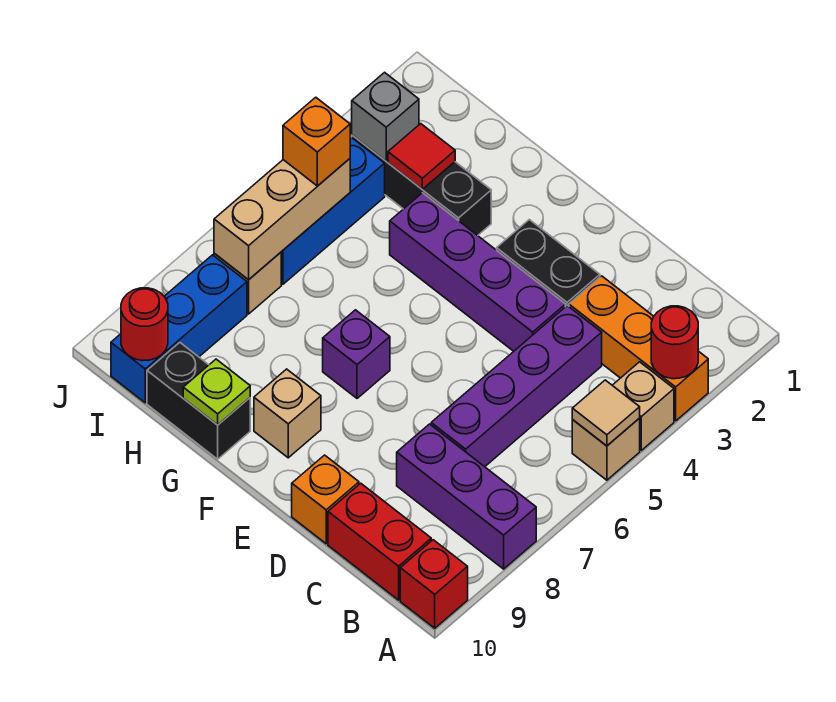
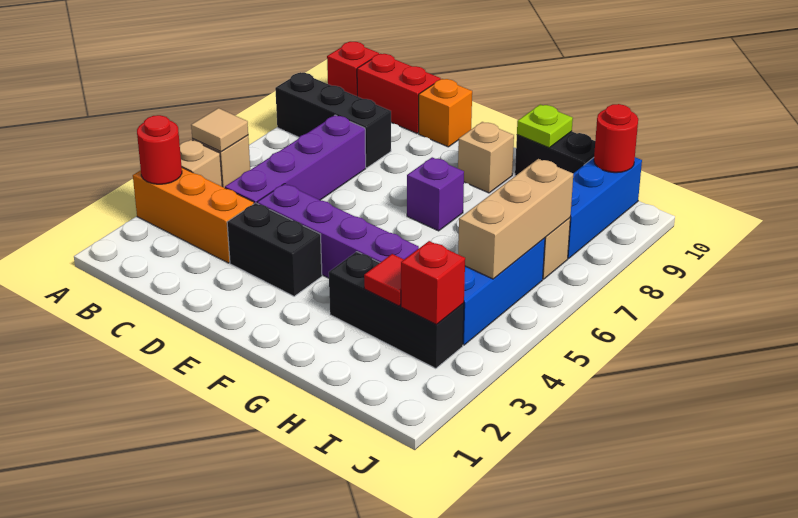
purple 1x3 brick [397,424,536,569] -> black 1x3 brick [275,72,391,168]
grey 1x1 brick [352,72,419,161] -> red 1x1 brick [401,241,465,325]
orange 1x1 brick [283,97,350,186] -> none

